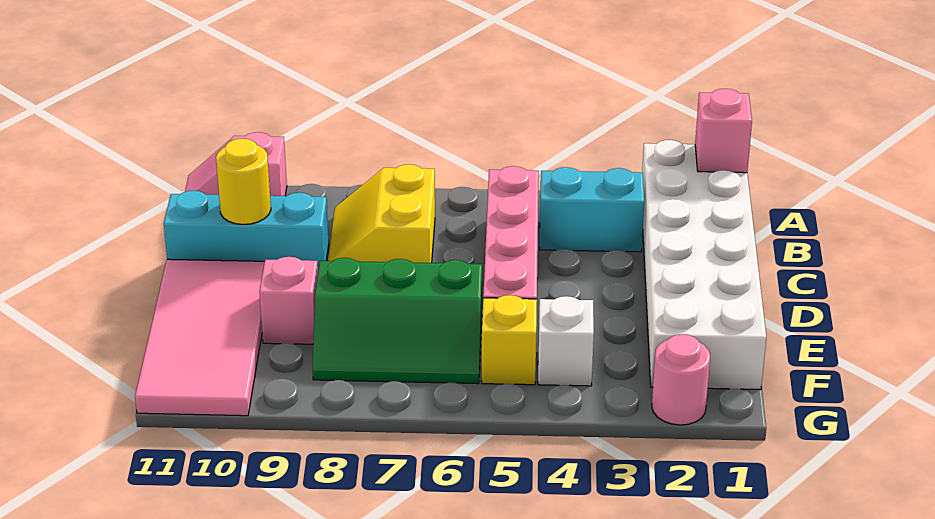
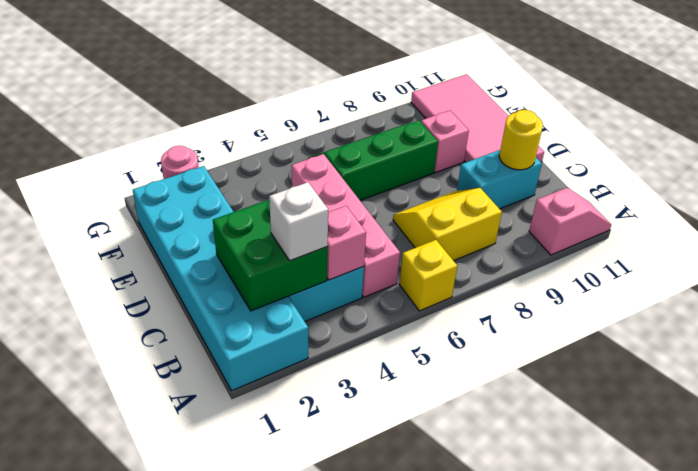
white 2x6 brick [642,140,766,390] -> cyan 2x6 brick [133,166,308,391]
pink 1x1 brick [695,89,752,173] -> pink 1x1 brick moved to [327,206,366,280]
none -> green 2x2 brick [213,200,328,311]
yellow 2x2 slope [328,164,435,263] -> yellow 2x2 slope turned to [393,188,502,261]
cyan 1x3 brick [164,191,329,270] -> cyan 1x2 brick [457,150,542,209]
white 1x1 brick [538,296,594,386] -> white 1x1 brick moved to [269,182,328,261]
yellow 1x1 brick [482,295,537,385] -> yellow 1x1 brick moved to [399,240,457,311]

